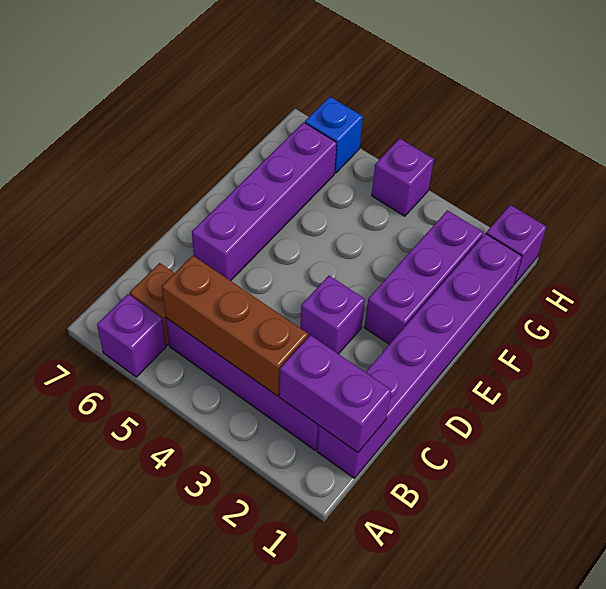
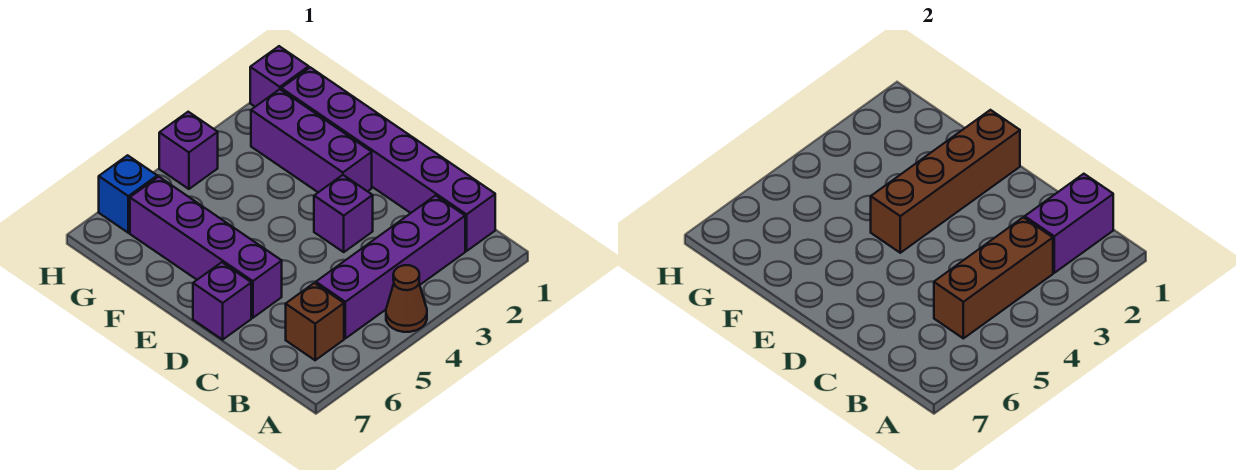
none -> brown 1x1 cone [386,265,427,332]
purple 1x1 brick [97,294,166,377] -> purple 1x1 brick moved to [193,262,251,340]
none -> brown 1x4 brick [871,110,1020,253]

